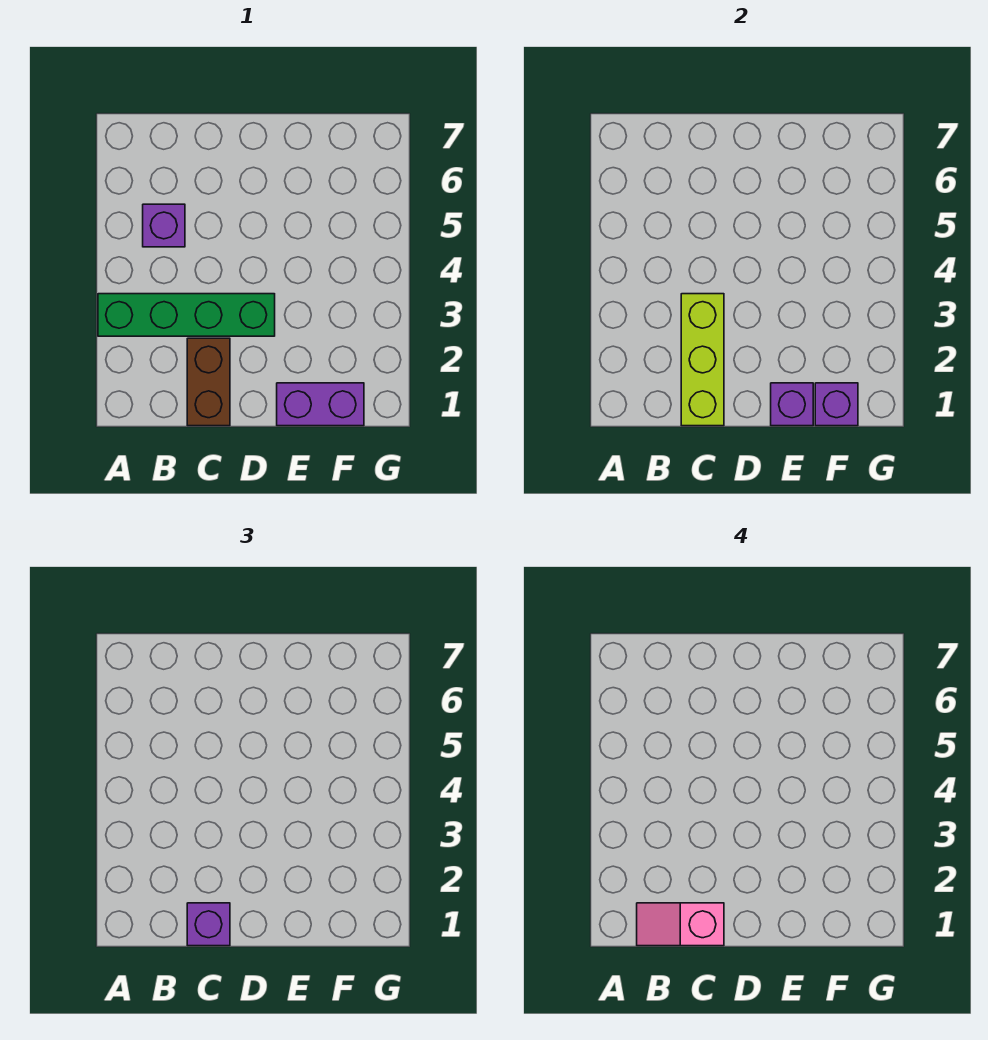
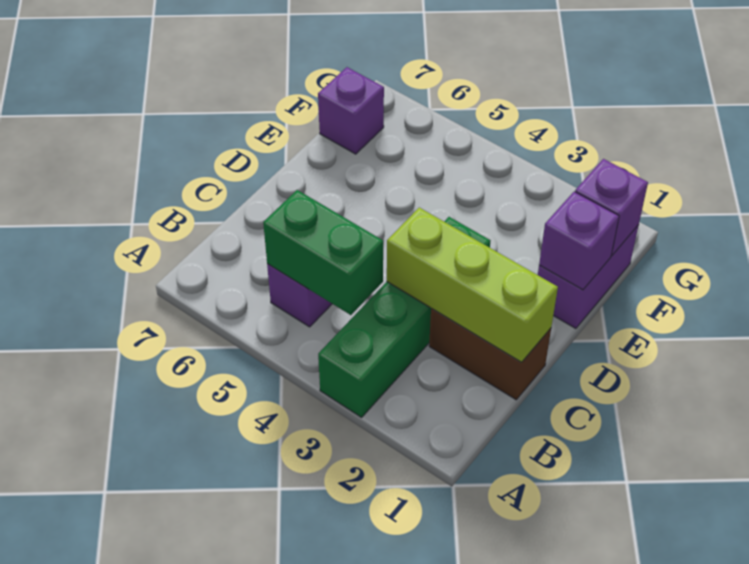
pink 1x2 slope [637,903,724,946] -> none
none -> green 1x2 brick [263,190,383,315]
purple 1x1 brick [187,903,230,946] -> purple 1x1 brick moved to [318,67,384,154]

